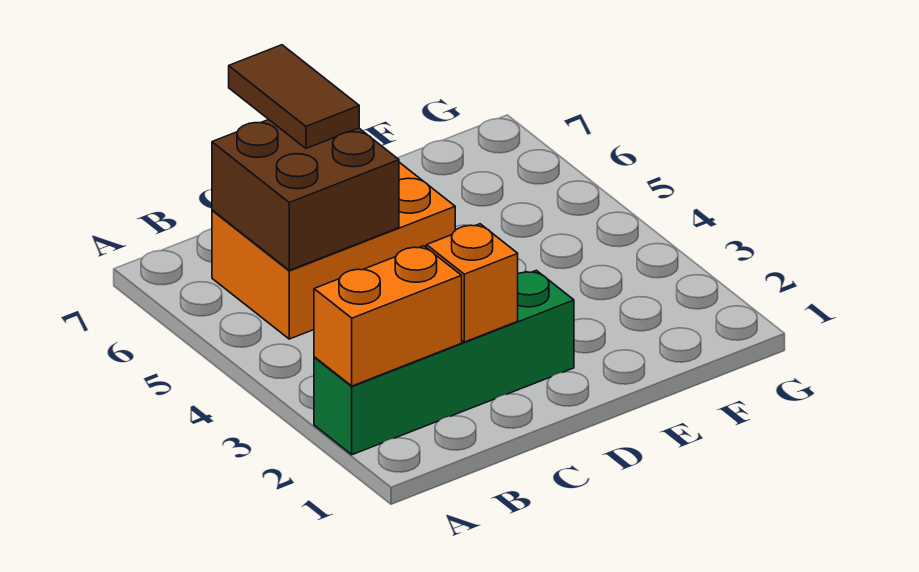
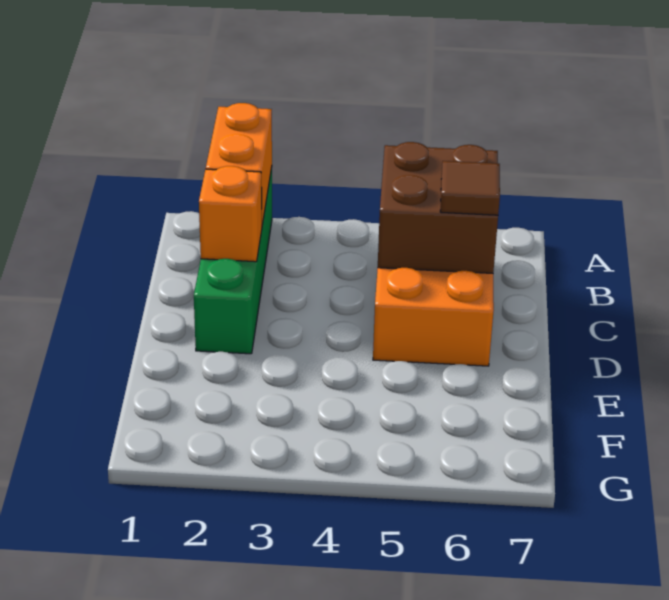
brown 1x2 tile [229,45,359,148] -> brown 1x1 tile [440,161,500,215]

